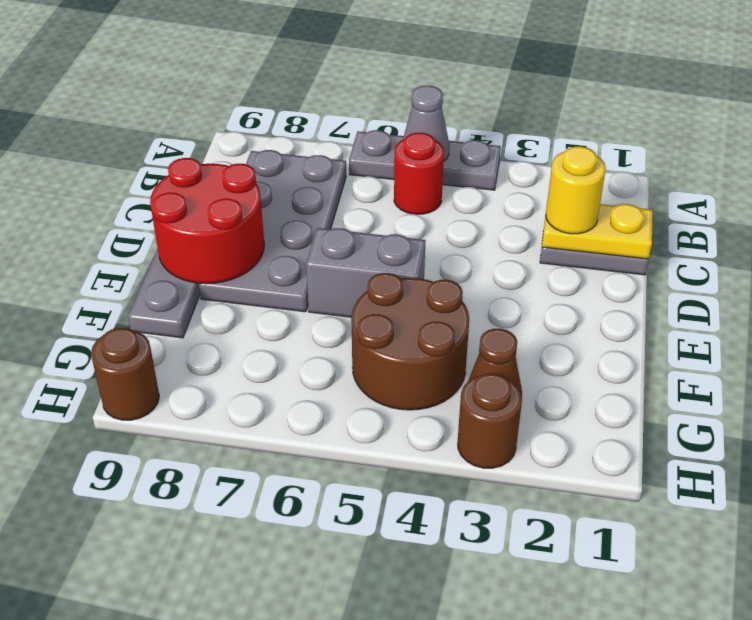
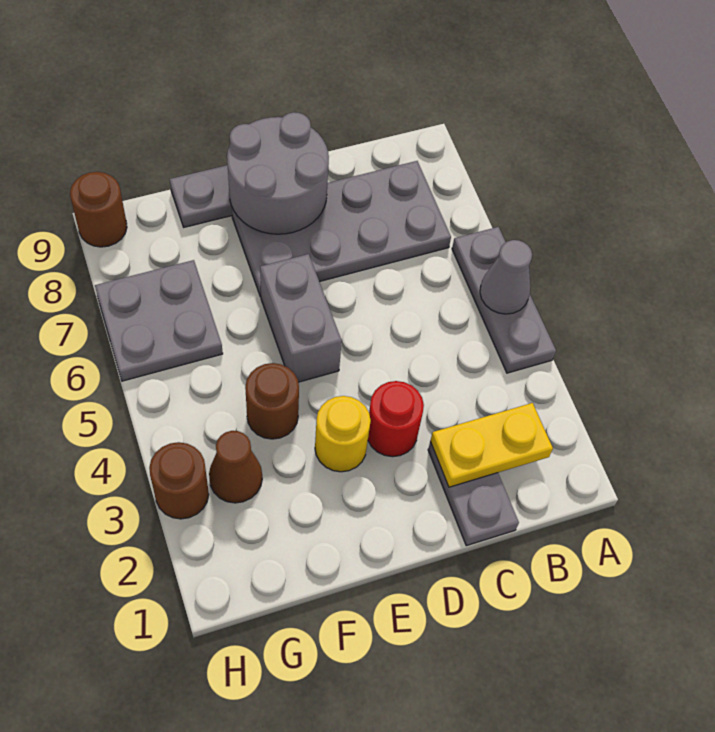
red 1x1 round brick [394,133,444,214] -> red 1x1 round brick moved to [368,381,424,457]
yellow 1x2 plate [542,200,653,259] -> yellow 1x2 plate turned to [430,403,553,487]
yellow 1x1 round brick [546,146,606,234] -> yellow 1x1 round brick moved to [315,396,371,472]
red 2x2 round brick [150,158,264,284] -> grey 2x2 round brick [227,112,329,234]
brown 2x2 round brick [351,273,469,410] -> brown 1x1 round brick [245,363,299,439]
none -> grey 2x2 plate [95,260,223,381]

